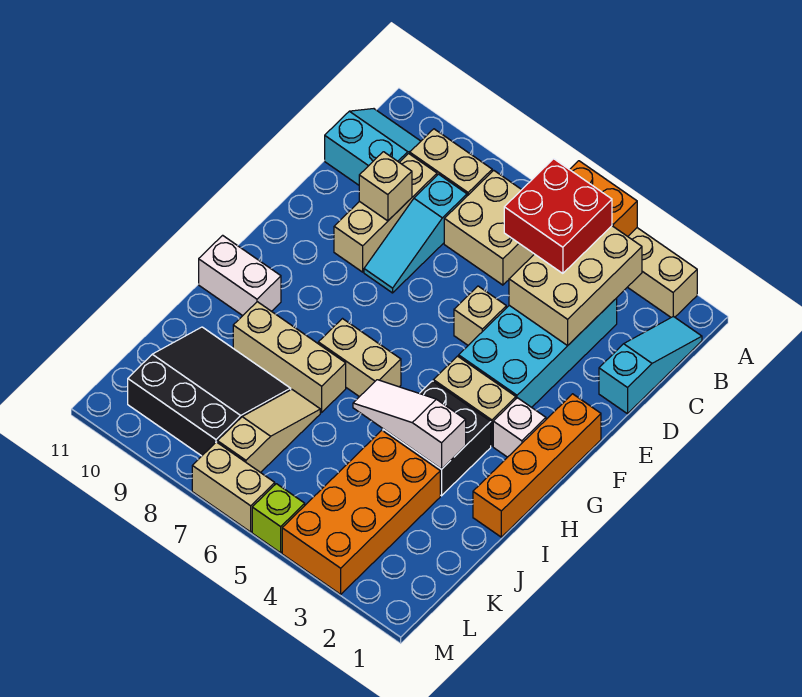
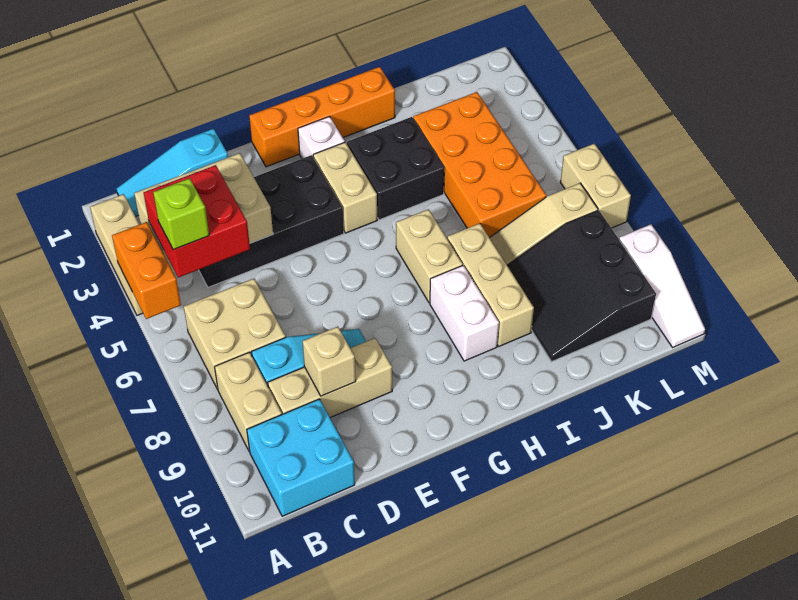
cyan 2x2 slope [325,109,421,185] -> cyan 2x2 brick [247,399,355,516]
cyan 2x4 brick [459,298,617,407] -> black 2x4 brick [199,155,344,287]
tan 1x1 brick [454,286,506,345] -> none
white 1x2 brick [199,235,281,316] -> white 1x2 brick moved to [430,265,499,361]
white 1x3 slope [353,380,466,469] -> white 1x3 slope moved to [619,224,705,347]
orange 2x4 brick [282,430,440,594] -> orange 2x4 brick turned to [413,92,546,238]
lime 1x1 brick [252,484,305,553] -> lime 1x1 brick moved to [153,178,209,250]

